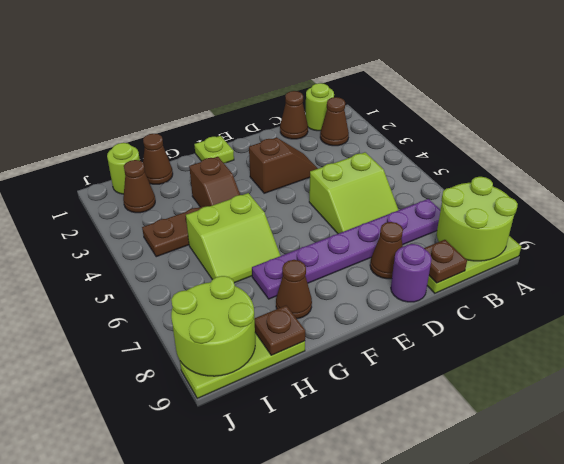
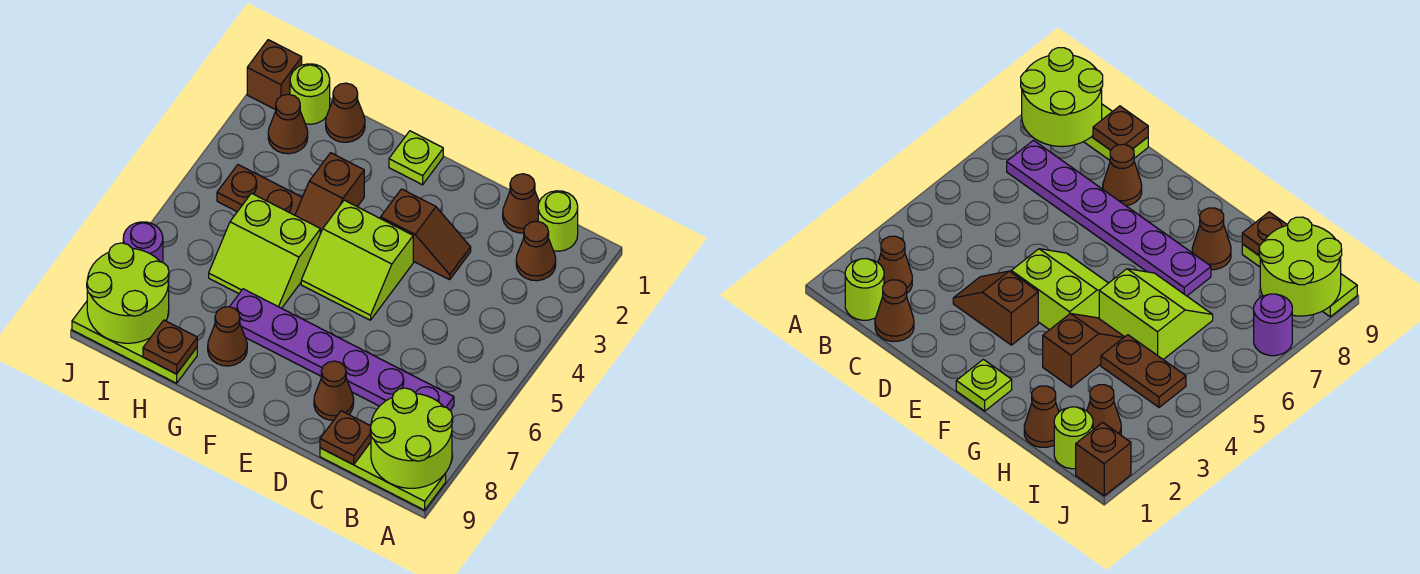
lime 2x2 slope [309,152,398,234] -> lime 2x2 slope moved to [301,200,413,320]
purple 1x1 round brick [391,244,432,302] -> purple 1x1 round brick moved to [123,222,163,262]
none -> brown 1x1 brick [247,40,302,110]

